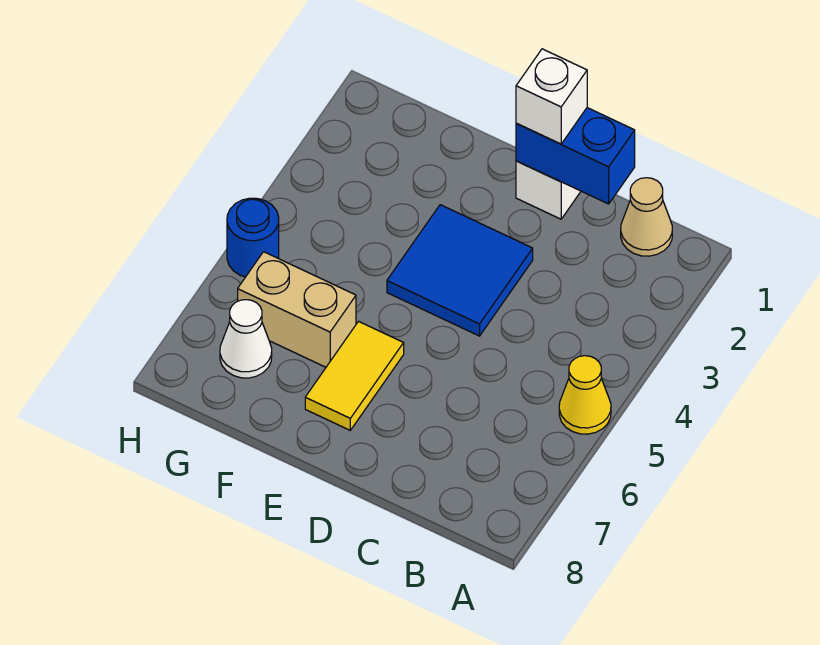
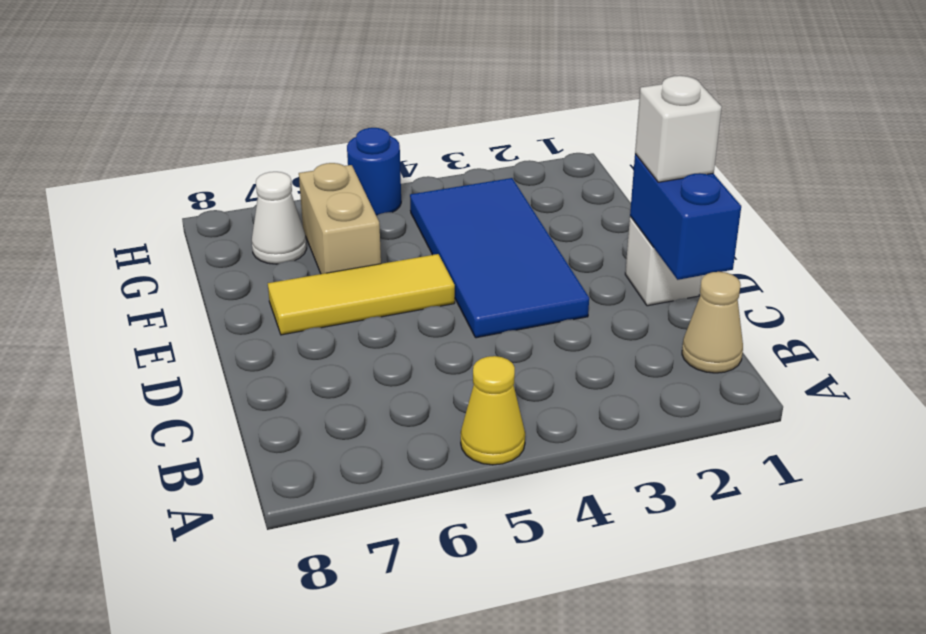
blue 2x2 tile [387,205,533,336] -> blue 2x4 tile [410,178,589,338]
yellow 1x2 tile [305,321,404,430] -> yellow 1x3 tile [268,254,455,335]

